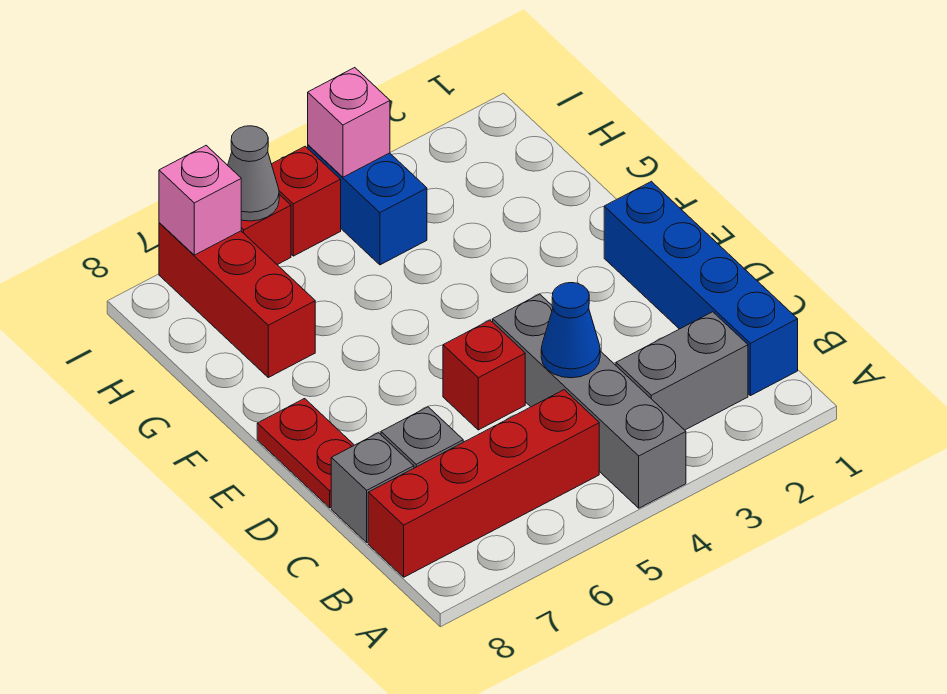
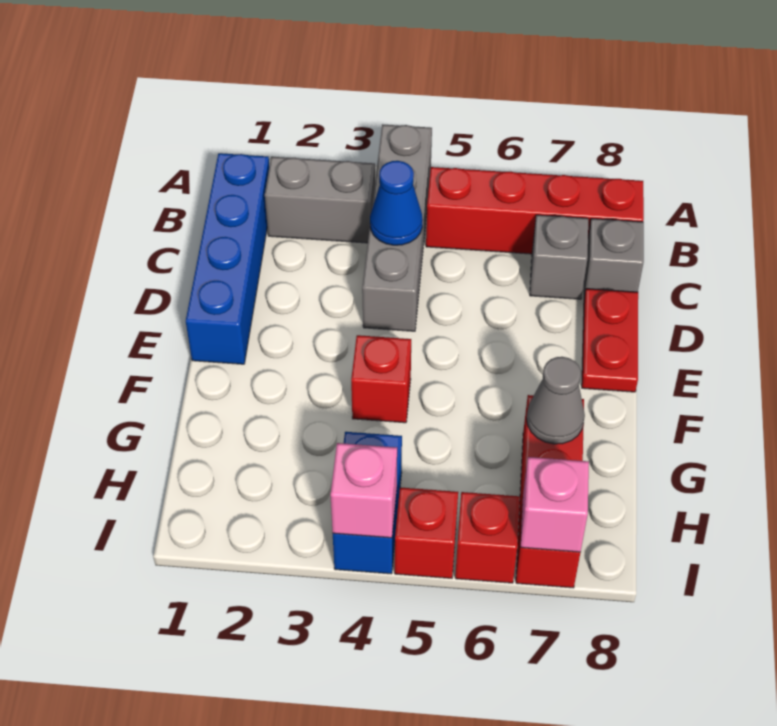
red 1x1 brick [443,320,525,430] -> red 1x1 brick moved to [351,335,411,423]
grey 1x1 cone [228,126,279,221] -> grey 1x1 cone moved to [527,357,585,444]

